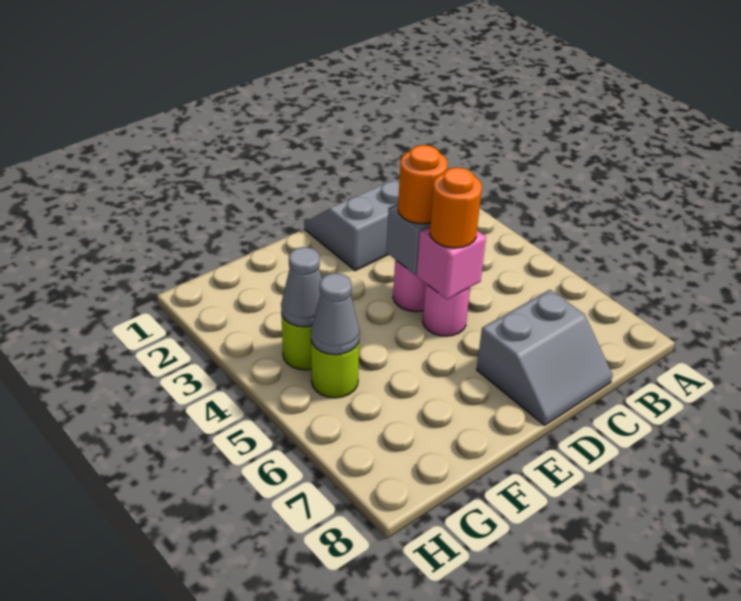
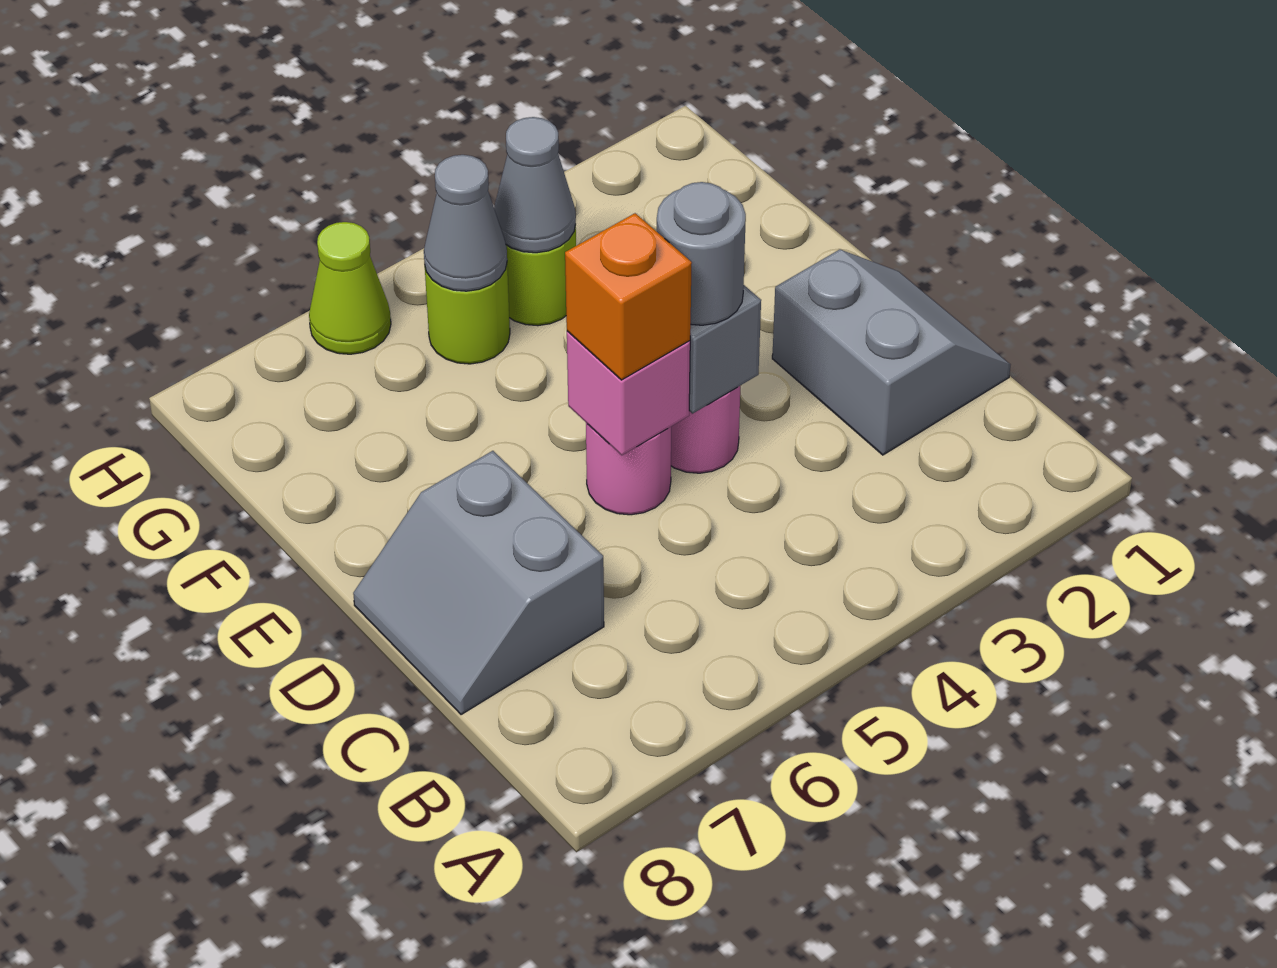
orange 1x1 round brick [398,145,448,224] -> grey 1x1 round brick [657,182,746,325]
orange 1x1 round brick [430,167,482,248] -> orange 1x1 brick [565,213,692,380]
none -> lime 1x1 cone [309,222,391,354]

